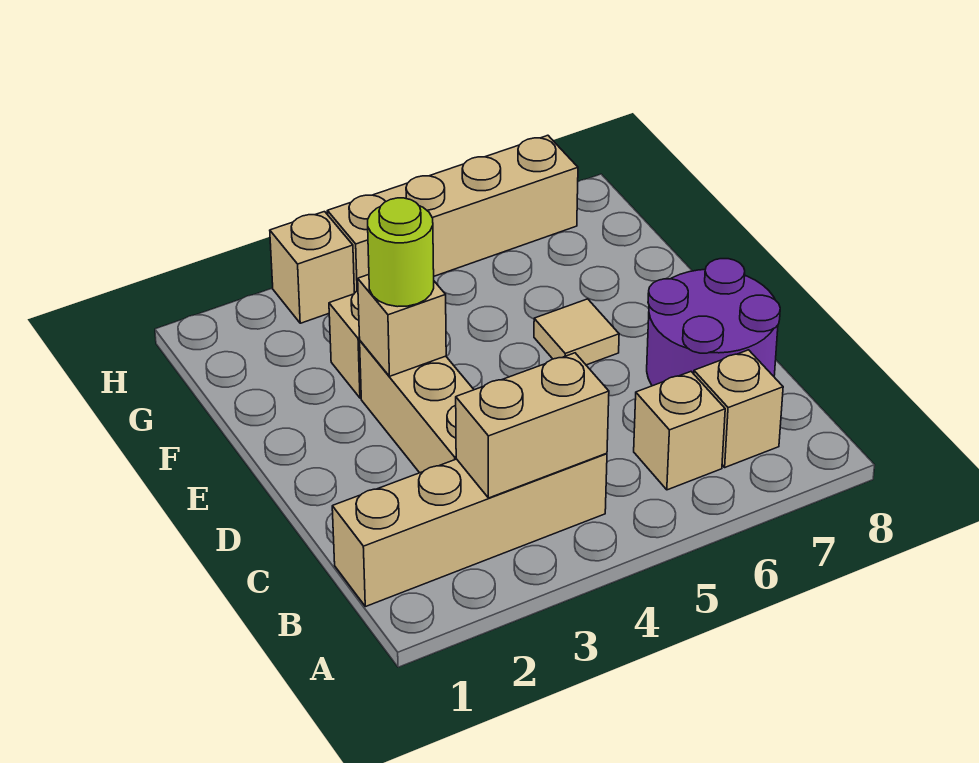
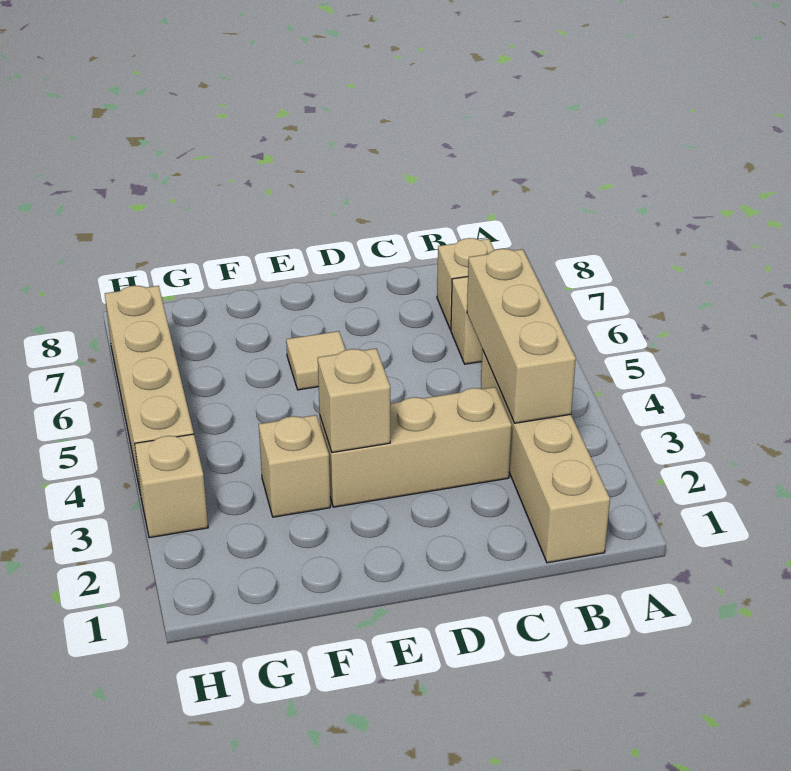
tan 1x2 brick [456,353,609,498] -> tan 1x3 brick [467,249,576,423]
purple 2x2 round brick [647,259,780,386] -> none
lime 1x1 round brick [368,198,434,307] -> none

